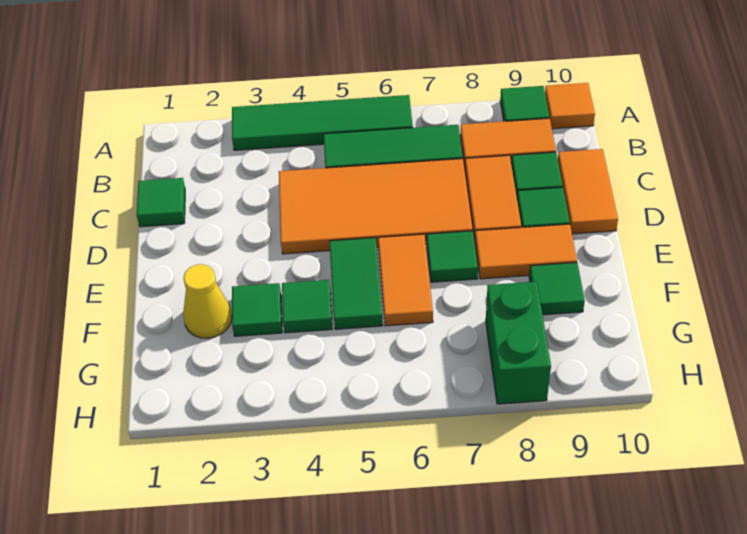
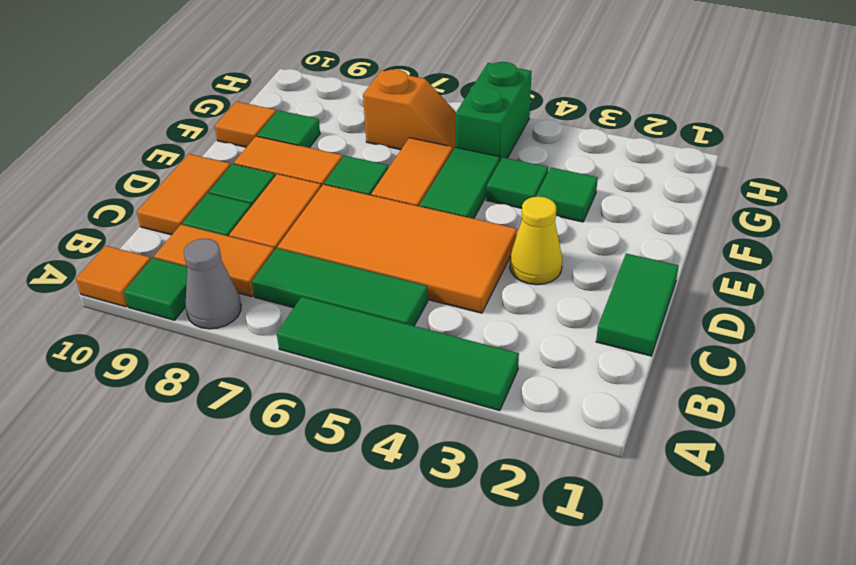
none -> grey 1x1 cone [184,239,241,329]
green 1x1 tile [137,178,185,227] -> green 1x2 tile [596,253,679,356]
yellow 1x1 cone [183,264,232,338] -> yellow 1x1 cone moved to [510,196,562,285]
none -> orange 1x1 tile [215,102,276,147]
none -> orange 1x2 slope [363,69,456,150]
green 1x2 brick [486,282,551,404] -> green 1x2 brick moved to [456,62,532,160]

